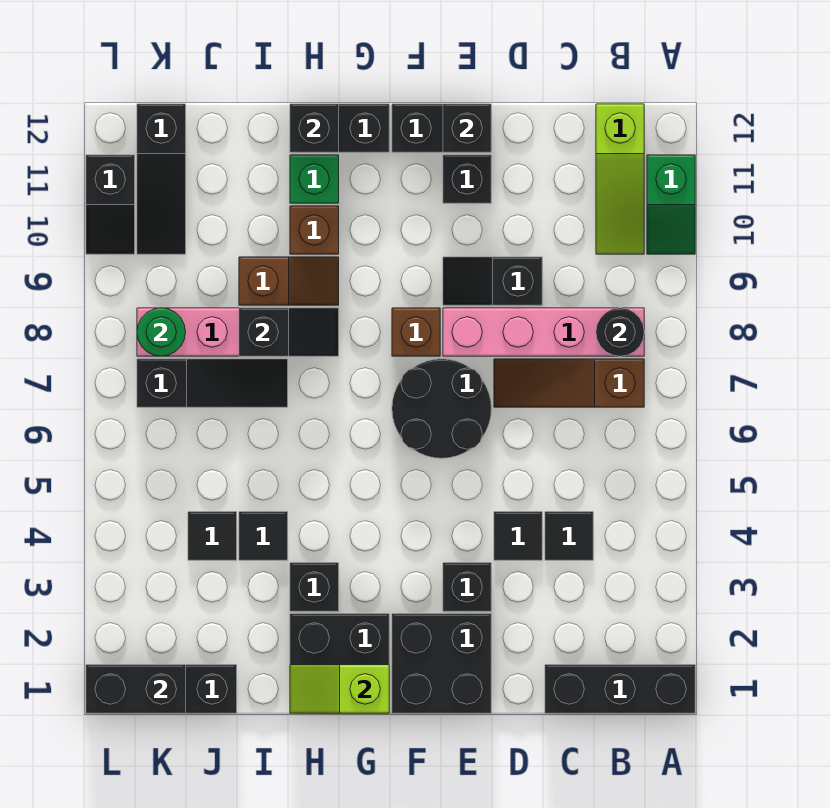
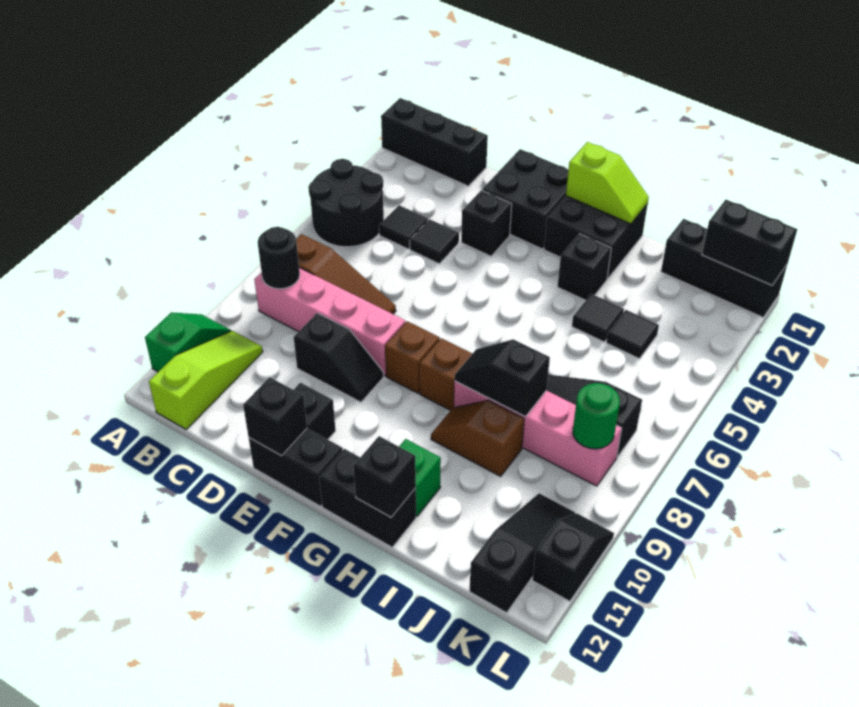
black 2x2 round brick [392,359,491,458] -> black 2x2 round brick moved to [308,159,384,247]
brown 1x1 brick [290,206,339,254] -> brown 1x1 brick moved to [419,338,472,410]

